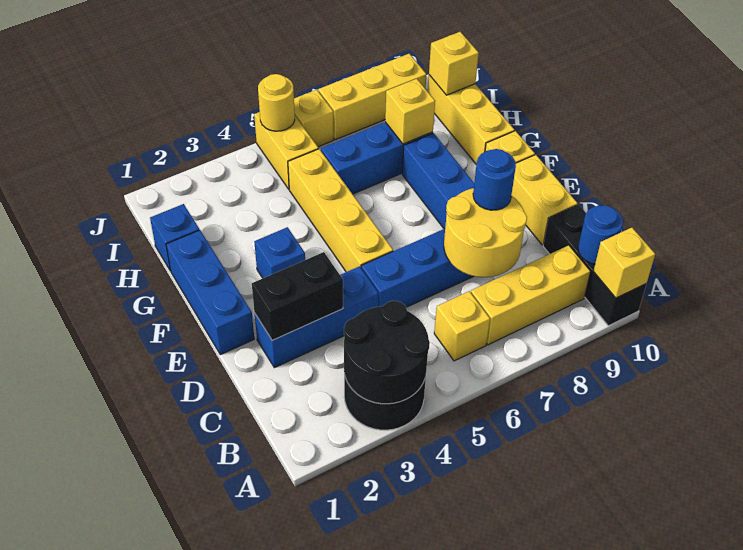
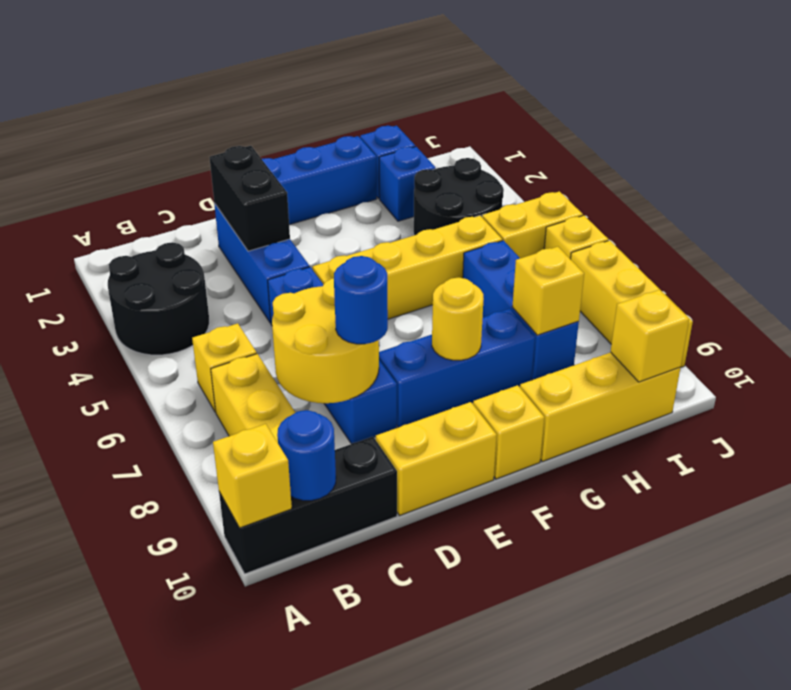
black 2x2 round brick [344,301,430,404] -> black 2x2 round brick moved to [414,158,504,235]
blue 1x1 brick [254,227,305,278] -> blue 1x1 brick moved to [379,147,436,221]
yellow 1x1 round brick [258,74,295,131] -> yellow 1x1 round brick moved to [432,277,484,360]

